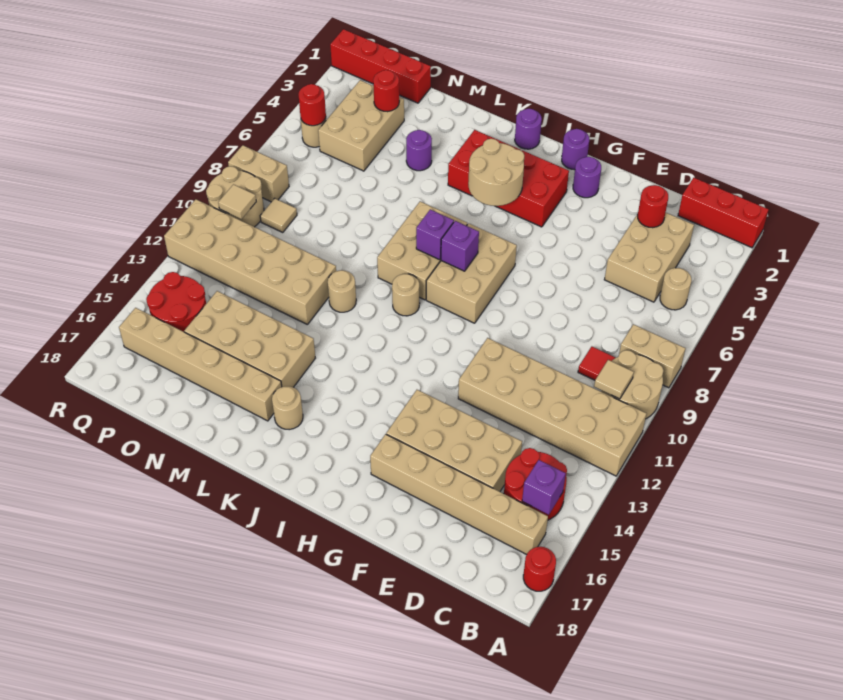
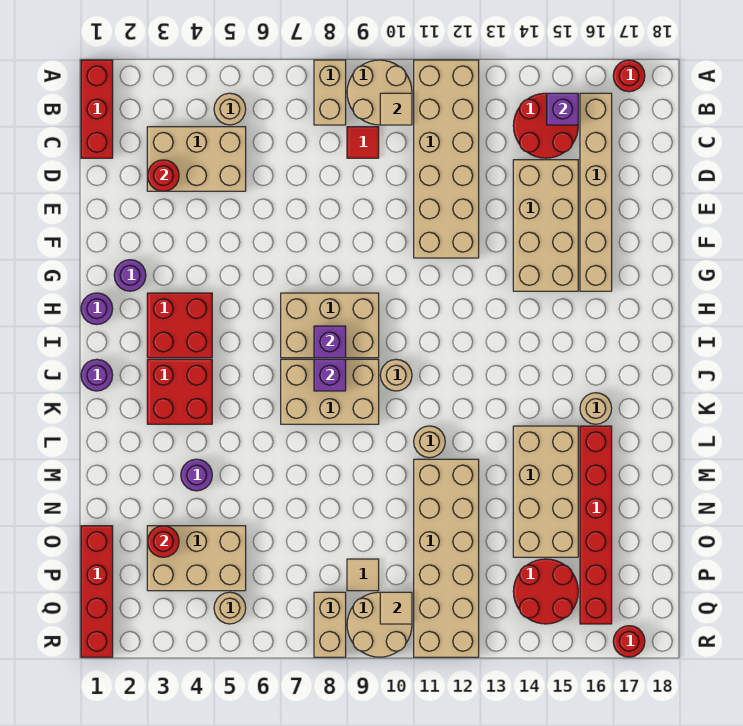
tan 2x2 round brick [468,139,524,206] -> none
tan 1x6 brick [119,308,282,421] -> red 1x6 brick [580,426,612,624]
red 1x1 round brick [299,84,326,126] -> red 1x1 round brick moved to [613,626,645,657]

